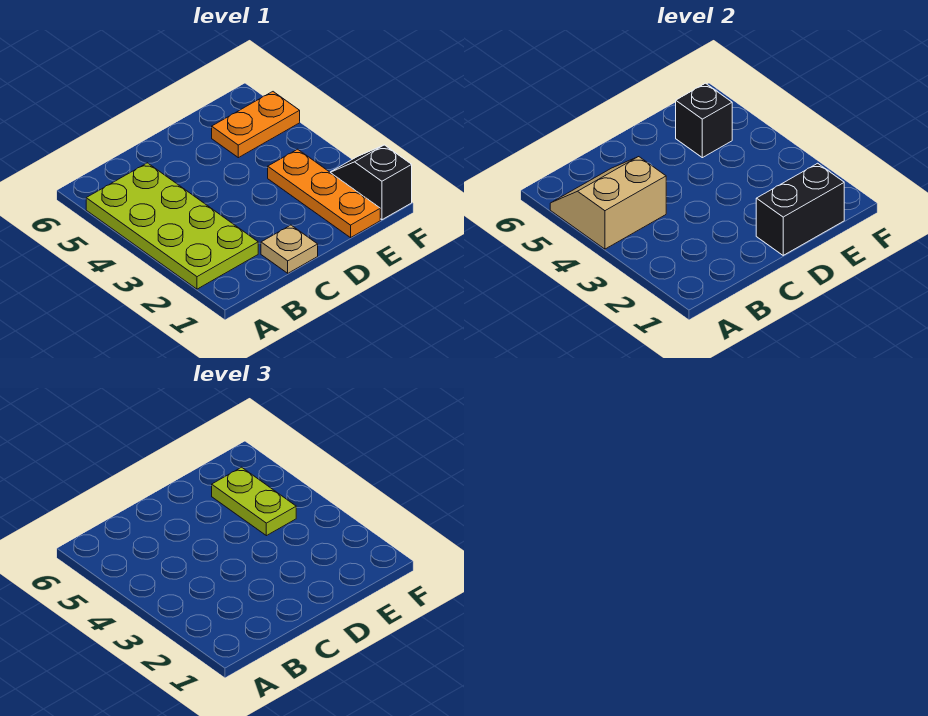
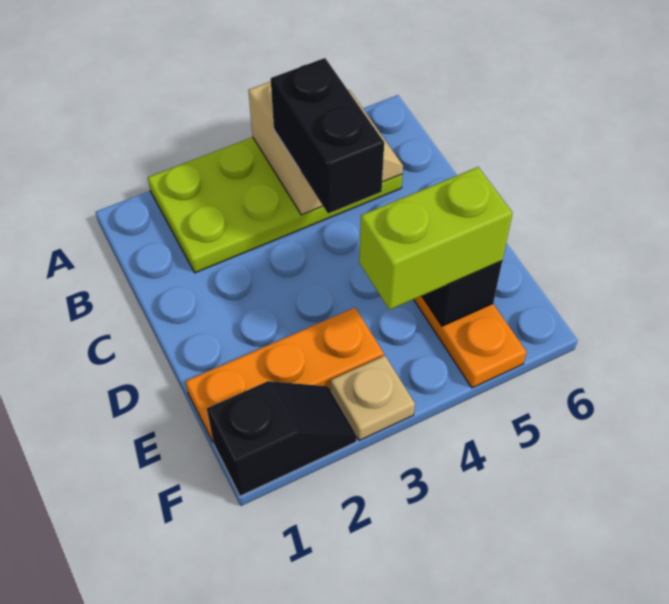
tan 1x1 plate [261,225,318,273] -> tan 1x1 plate moved to [331,356,415,440]
black 1x2 brick [756,163,844,255] -> black 1x2 brick moved to [271,58,384,213]
lime 1x2 plate [212,467,296,536] -> lime 1x2 brick [359,167,513,310]

